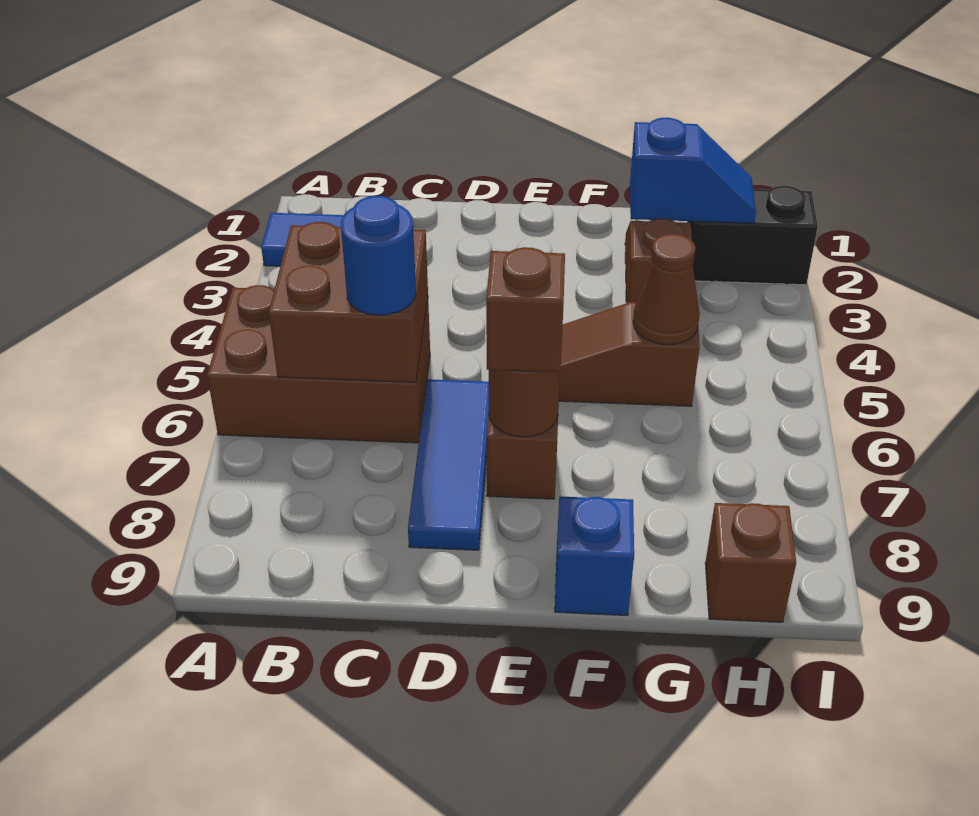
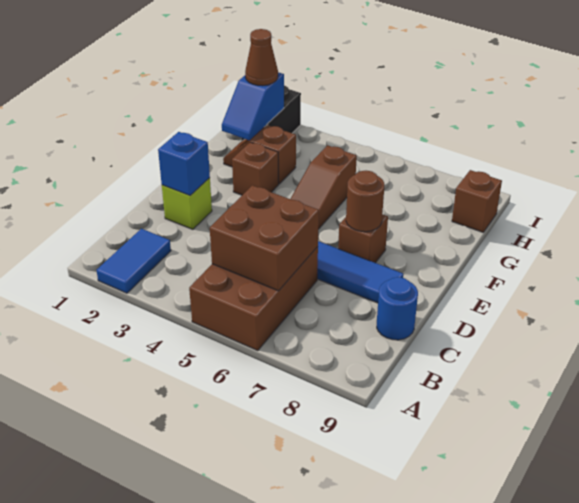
blue 1x1 round brick [341,196,416,315] -> blue 1x1 round brick moved to [377,277,418,340]
none -> lime 1x1 brick [162,178,212,229]
brown 1x1 brick [486,247,565,372] -> brown 1x1 brick moved to [232,142,279,195]
blue 1x1 brick [555,496,634,616] -> blue 1x1 brick moved to [158,132,210,195]
blue 1x2 slope [630,118,756,223] -> blue 1x2 slope turned to [222,72,284,140]
brown 1x1 cone [633,234,700,345] -> brown 1x1 cone moved to [245,29,278,86]

